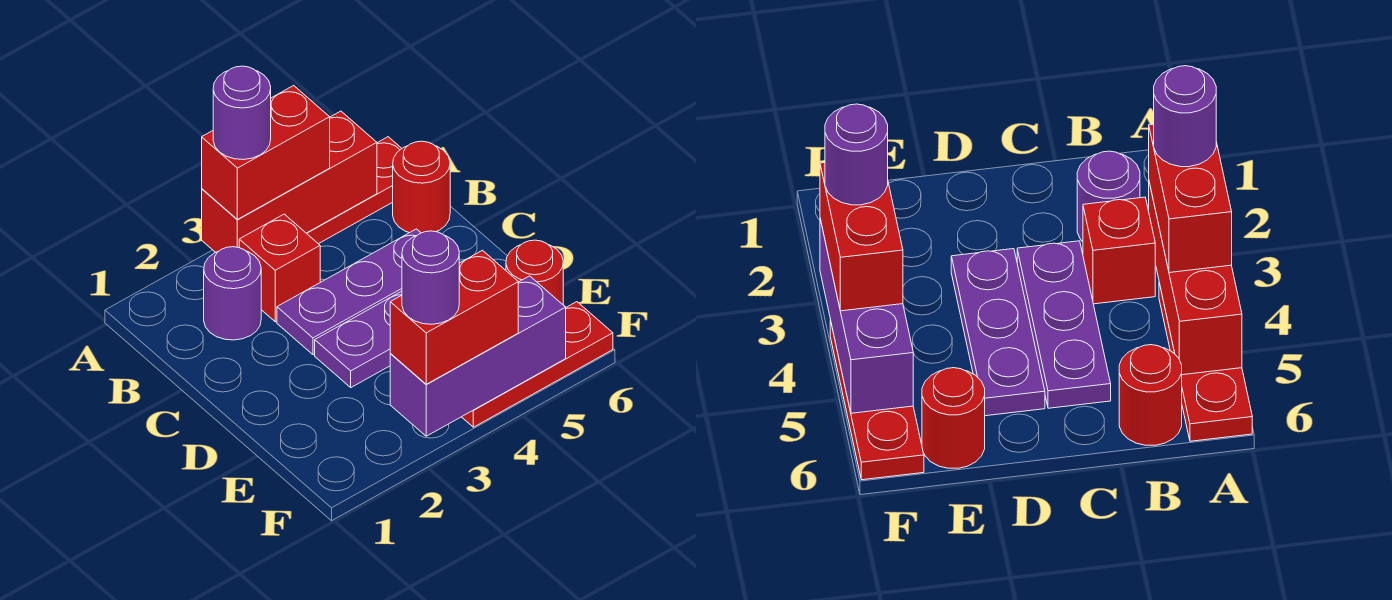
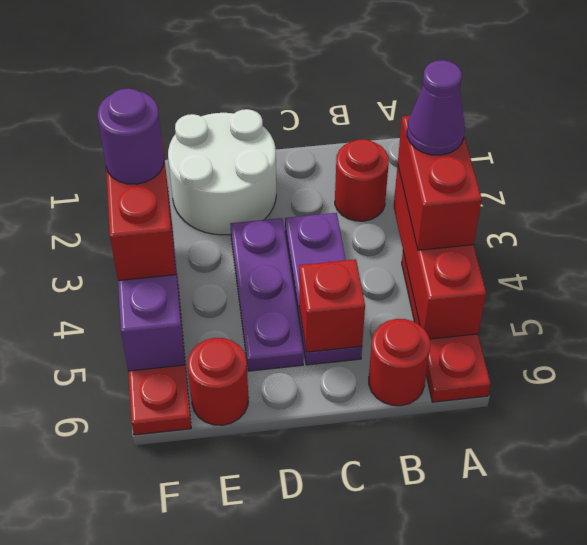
purple 1x1 round brick [213,66,271,160] -> purple 1x1 cone [407,60,465,155]
purple 1x1 round brick [204,247,261,340] -> red 1x1 round brick [335,139,389,221]
red 1x1 brick [239,214,320,322] -> red 1x1 brick moved to [299,259,365,352]
none -> white 2x2 round brick [168,109,276,235]

